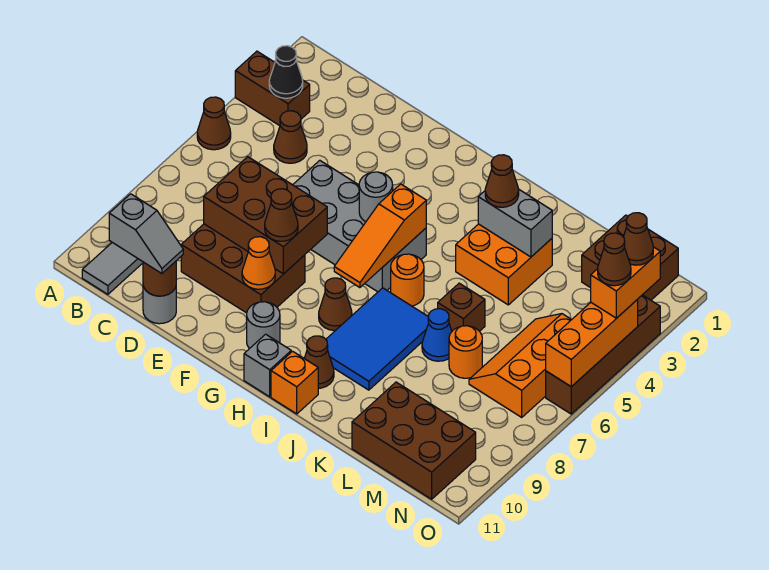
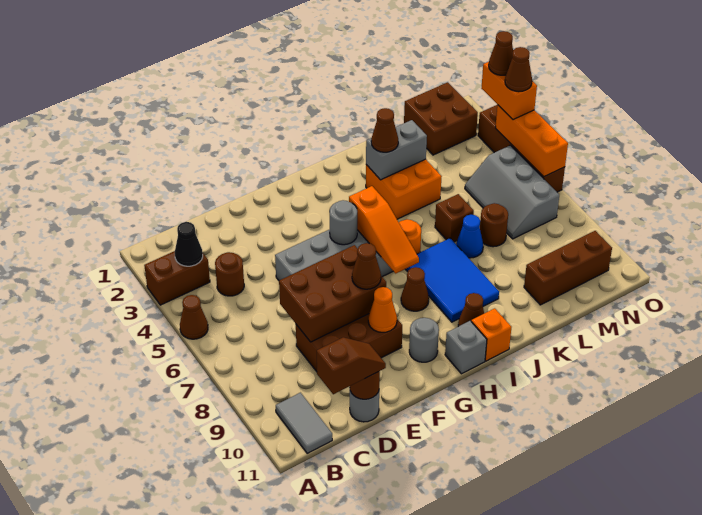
brown 1x1 cone [274,111,307,163] -> brown 1x1 round brick [215,252,244,296]
grey 1x2 slope [109,194,183,274] -> brown 1x2 slope [317,337,386,394]
orange 1x1 round brick [449,326,482,378] -> brown 1x1 round brick [480,203,508,247]
brown 2x3 brick [352,382,476,499] -> brown 1x3 brick [524,231,612,305]
orange 2x3 slope [469,314,572,417] -> grey 2x3 slope [465,145,559,239]

